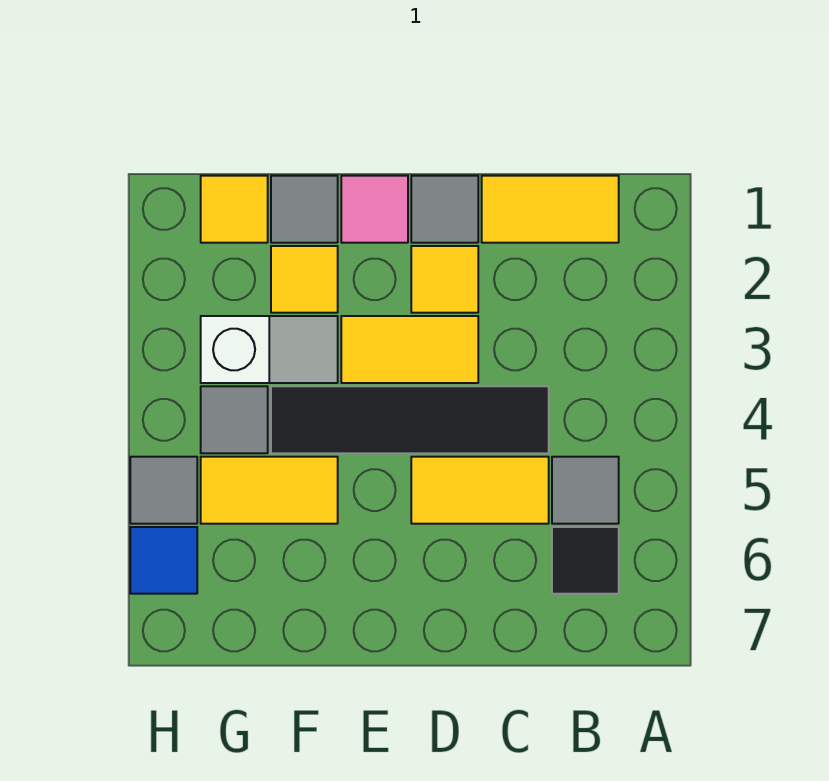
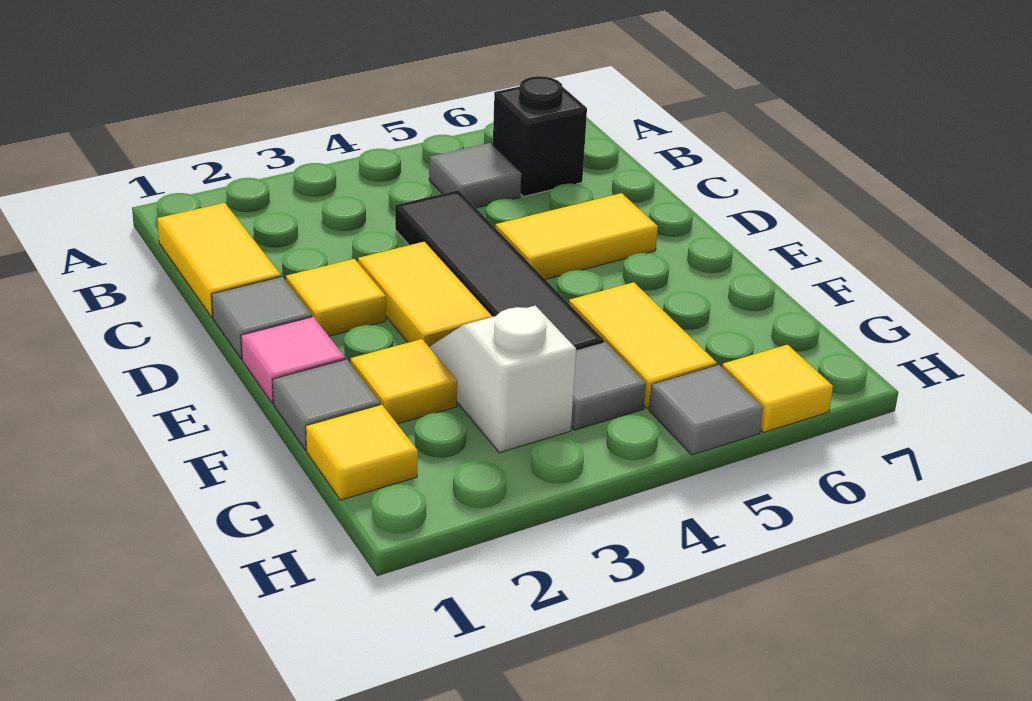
black 1x1 tile [552,527,619,594] -> black 1x1 brick [493,76,587,197]
yellow 1x2 tile [411,457,549,524] -> yellow 1x2 tile turned to [495,193,658,280]
blue 1x1 tile [130,527,197,594] -> yellow 1x1 tile [722,345,833,433]

